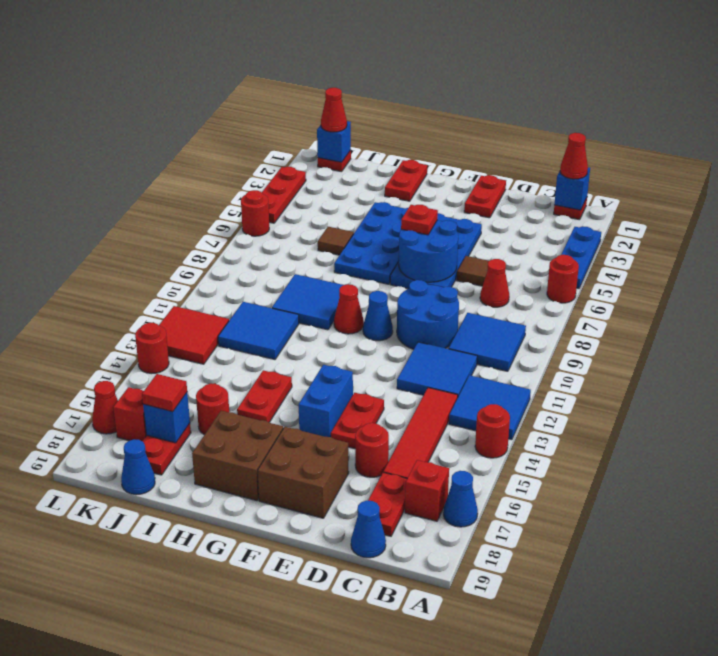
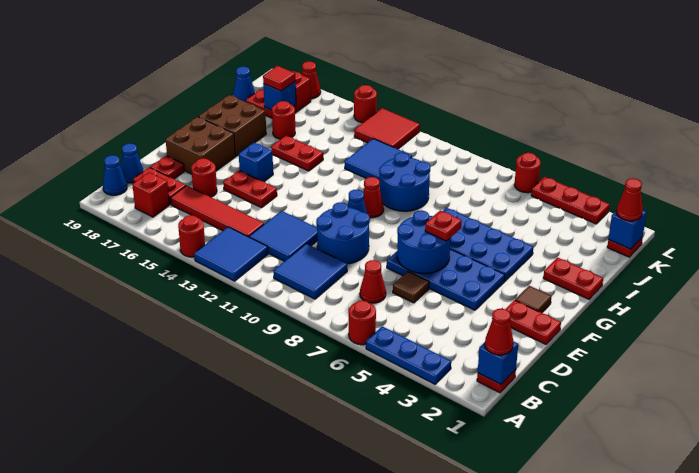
blue 1x1 cone [443,471,478,527] -> blue 1x1 cone moved to [103,155,127,195]
none -> red 1x1 plate [150,156,184,179]
blue 1x2 brick [299,365,353,437] -> blue 1x1 brick [239,143,273,182]
blue 2x2 tile [272,274,343,330] -> blue 2x2 round brick [379,153,430,211]
brown 1x1 tile [318,227,354,255] -> brown 1x1 tile moved to [515,286,552,313]

